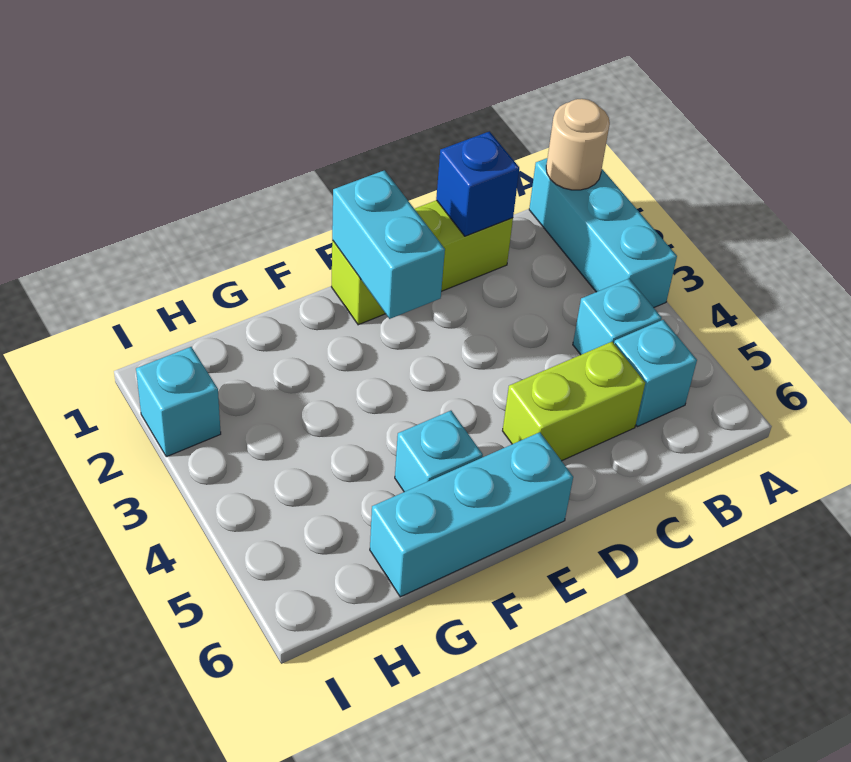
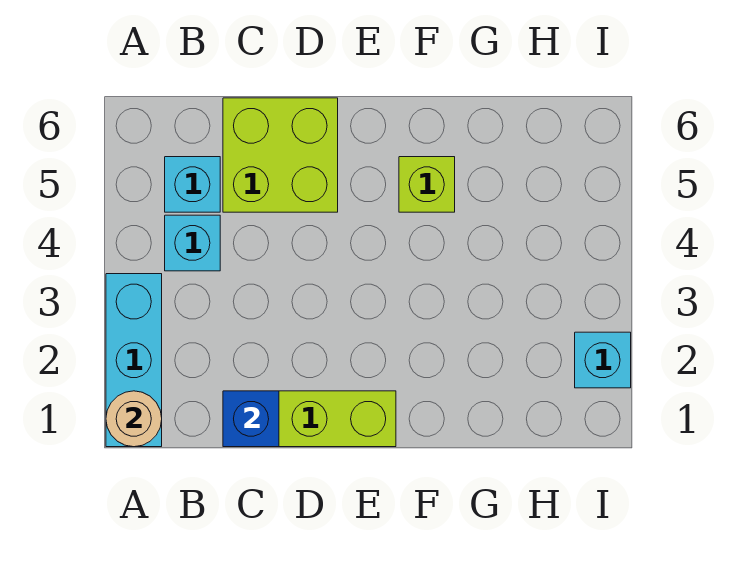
lime 1x2 brick [503,342,645,461] -> lime 2x2 brick [223,98,338,212]
cyan 1x2 brick [332,170,445,319] -> none
cyan 1x3 brick [370,432,573,597] -> none
cyan 1x1 brick [395,411,483,492] -> lime 1x1 brick [399,157,455,212]

